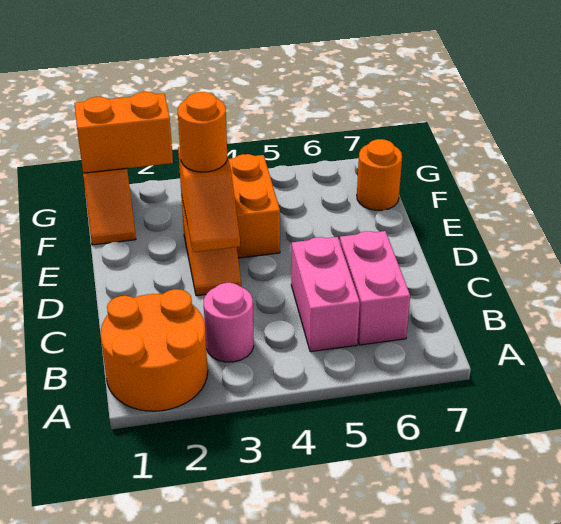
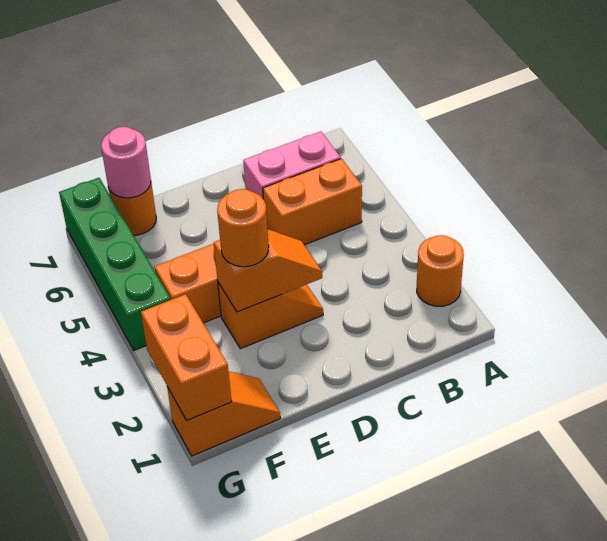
orange 2x2 round brick [101,289,208,411] -> orange 1x1 round brick [417,235,464,306]
pink 1x1 round brick [204,283,254,362] -> pink 1x1 round brick moved to [101,127,151,198]
pink 1x2 brick [291,237,360,352] -> orange 1x2 brick [263,159,362,245]
none -> green 1x4 brick [59,178,170,350]

